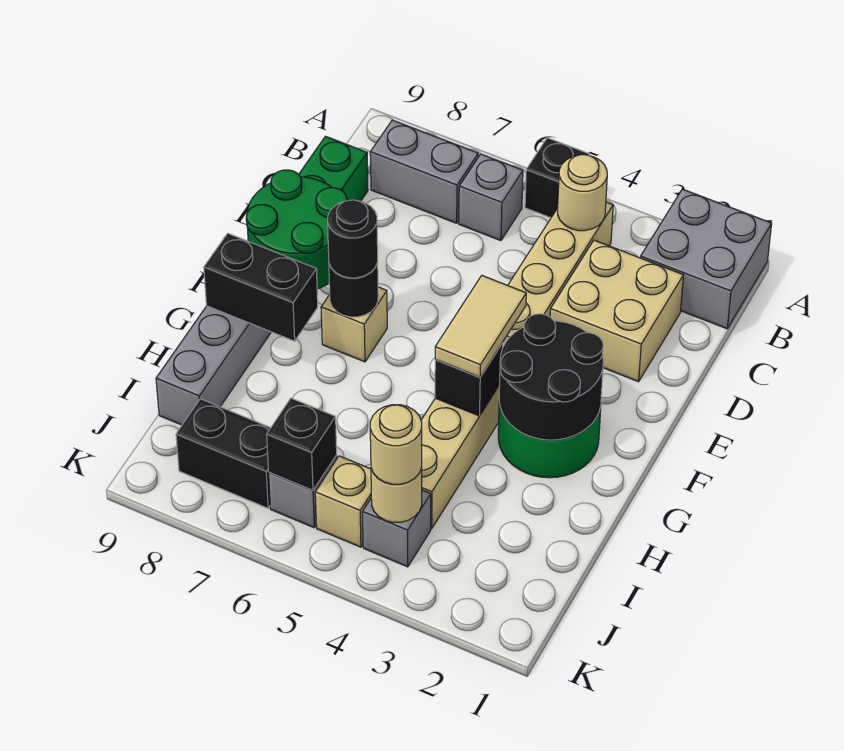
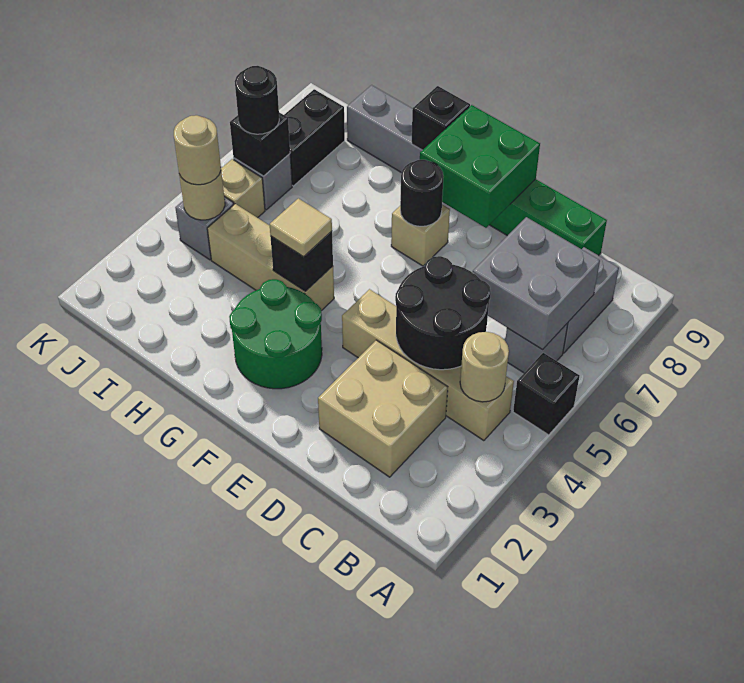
grey 2x2 brick [641,189,772,329] -> grey 2x2 brick moved to [473,217,600,350]
green 2x2 round brick [246,170,347,289] -> green 2x2 brick [420,105,540,228]
black 2x2 round brick [499,314,603,440] -> black 2x2 round brick moved to [395,256,491,370]
tan 1x2 tile [435,276,526,377] -> tan 1x1 tile [270,198,332,257]
black 1x1 round brick [328,200,378,278] -> black 1x1 round brick moved to [235,66,279,134]
black 1x2 brick [204,233,318,341] -> black 1x1 brick [412,86,470,150]

